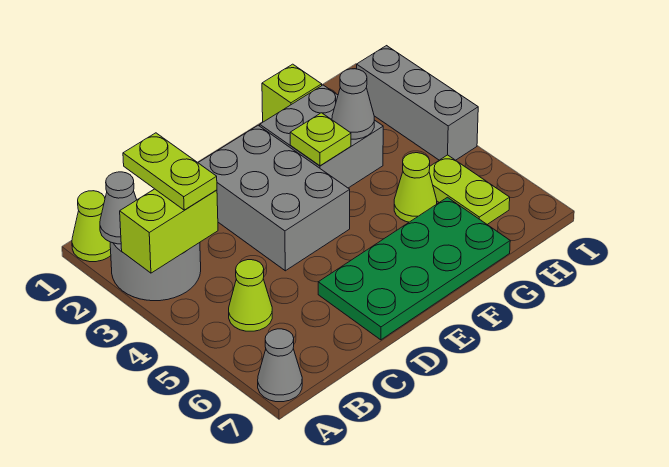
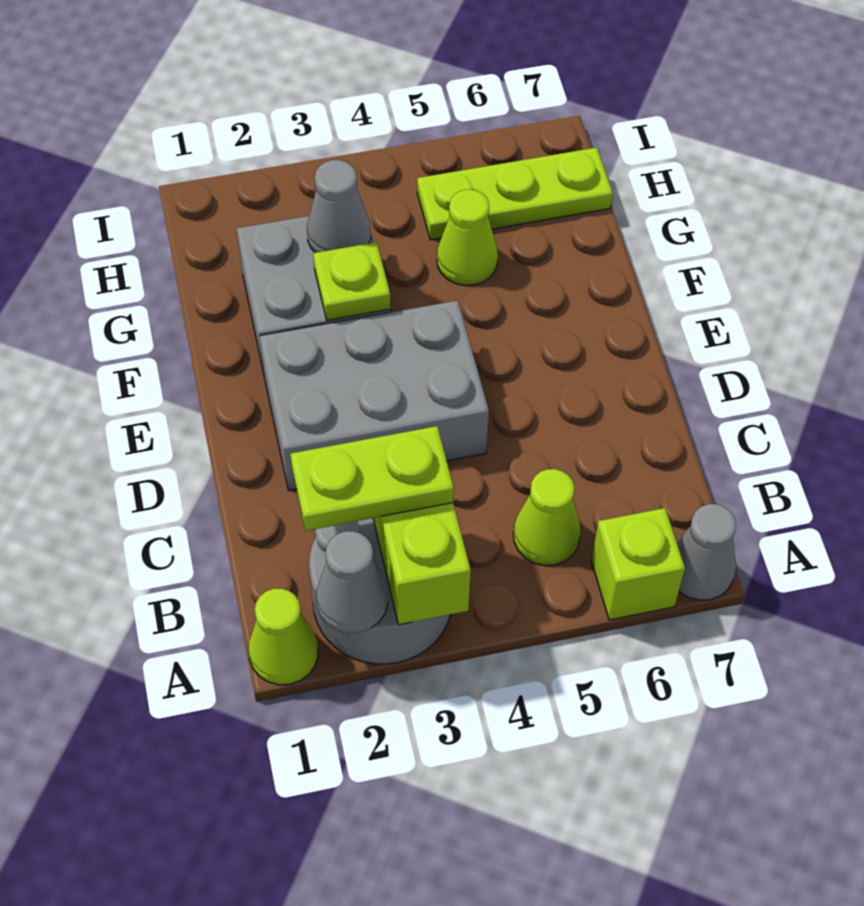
green 2x4 plate [318,197,510,340] -> none
lime 1x1 brick [262,64,322,122] -> lime 1x1 brick moved to [591,508,685,620]
lime 1x2 plate [429,155,510,224] -> lime 1x3 plate [417,147,613,240]
grey 1x3 brick [357,46,478,160] -> none

